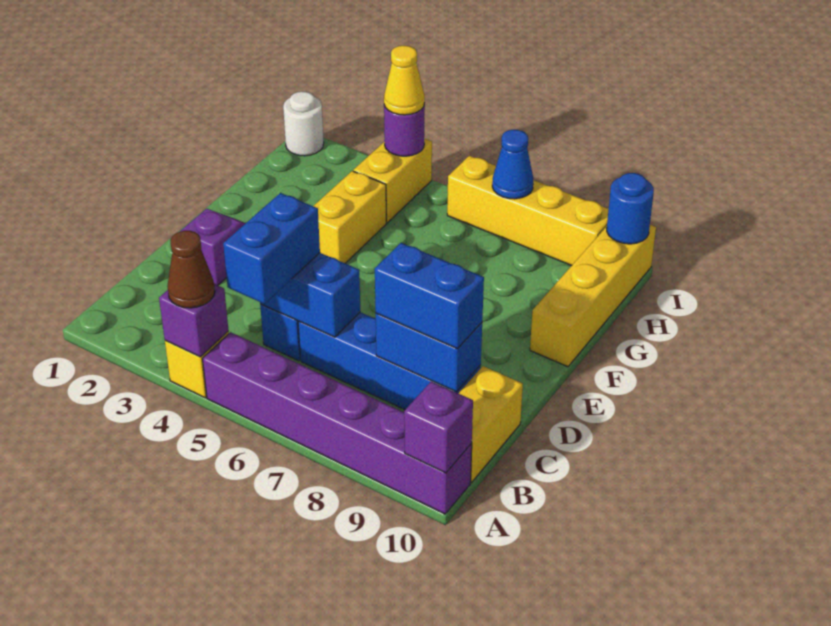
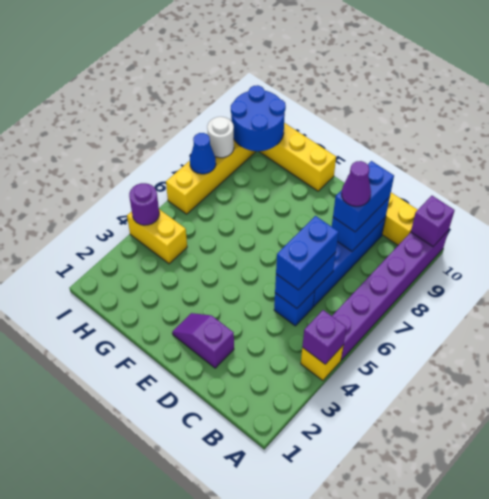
brown 1x1 cone [167,231,215,308] -> none
blue 1x2 brick [223,193,320,304] -> blue 1x2 brick turned to [276,216,339,290]
none -> purple 1x1 cone [341,161,371,206]
yellow 1x2 brick [314,171,387,263] -> none
white 1x1 round brick [283,91,324,156] -> white 1x1 round brick moved to [207,117,234,158]
yellow 1x1 cone [384,46,425,115] -> none
blue 1x1 round brick [607,173,654,244] -> blue 2x2 round brick [231,85,286,151]

